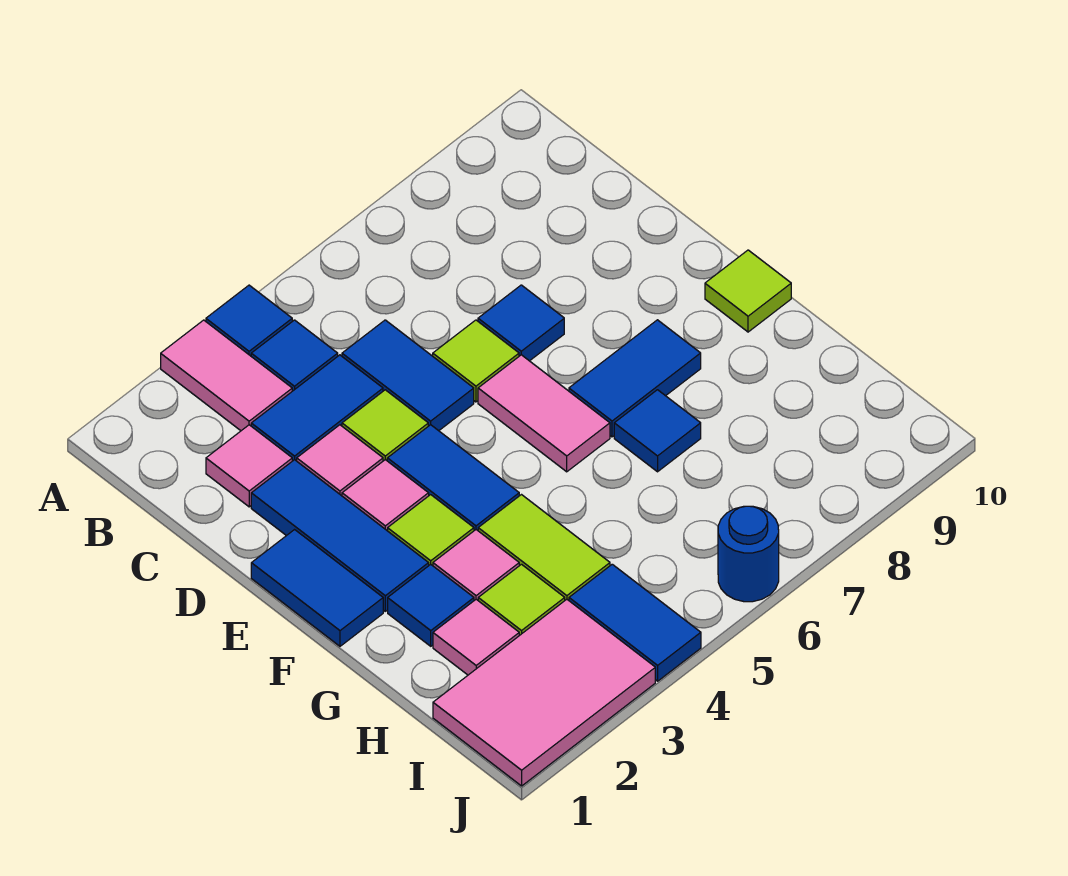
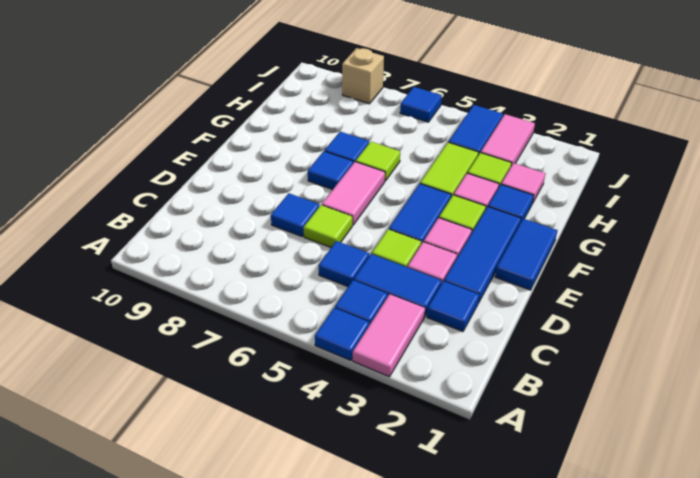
pink 1x1 tile [206,425,292,507] -> blue 1x1 tile [427,281,479,331]
blue 1x2 tile [342,320,474,431] -> blue 1x1 tile [318,241,369,287]
blue 1x2 tile [569,320,701,437] -> blue 1x1 tile [308,151,353,190]
lime 1x1 tile [705,250,791,332] -> lime 1x1 tile moved to [356,142,400,181]
pink 2x3 tile [433,599,655,786] -> pink 1x2 tile [481,114,535,166]
blue 1x1 round brick [718,506,779,602] -> blue 1x1 tile [400,87,442,122]
none -> tan 1x1 brick [342,48,384,104]

